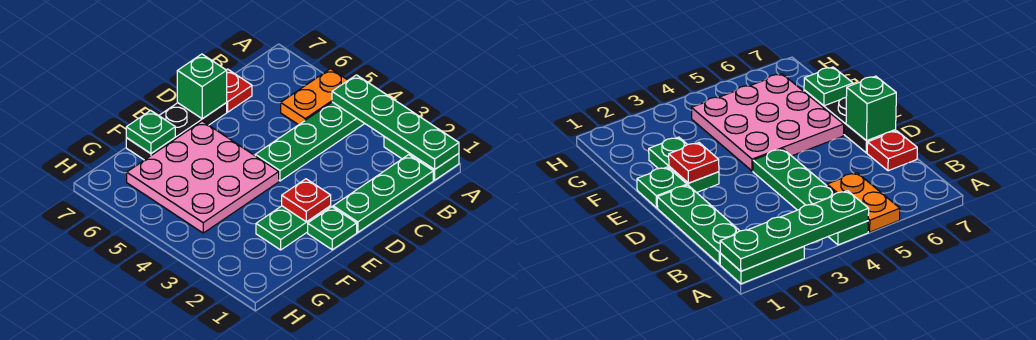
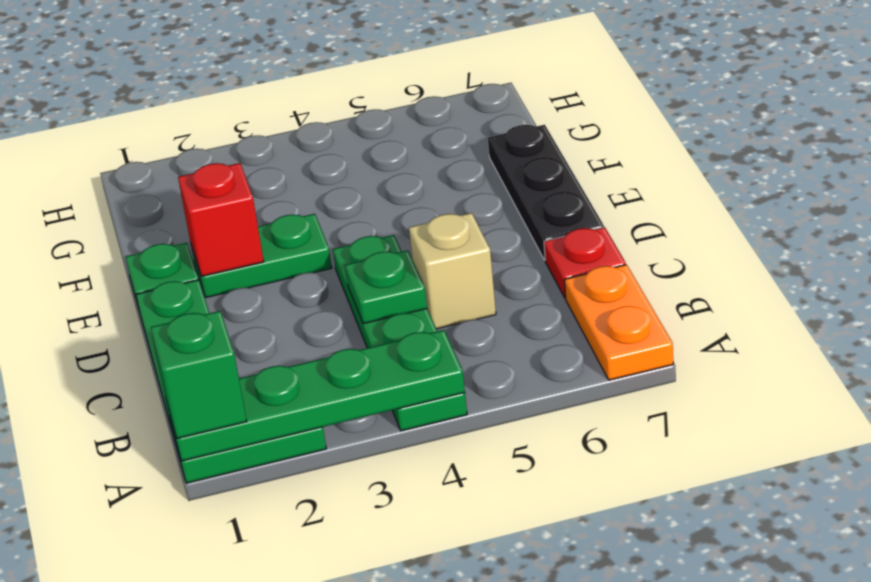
orange 1x2 plate [281,69,348,125] -> orange 1x2 plate moved to [564,265,673,380]
none -> tan 1x1 brick [409,213,496,329]
green 1x1 brick [177,54,227,119] -> green 1x1 brick moved to [151,311,247,438]
green 1x2 plate [256,206,331,250] -> green 1x2 plate turned to [191,214,332,297]
red 1x1 plate [282,179,331,222] -> red 1x1 brick [178,163,264,276]
pink 3x3 plate [127,121,279,233] -> none
green 1x1 plate [126,110,175,153] -> green 1x1 plate moved to [345,250,427,324]

